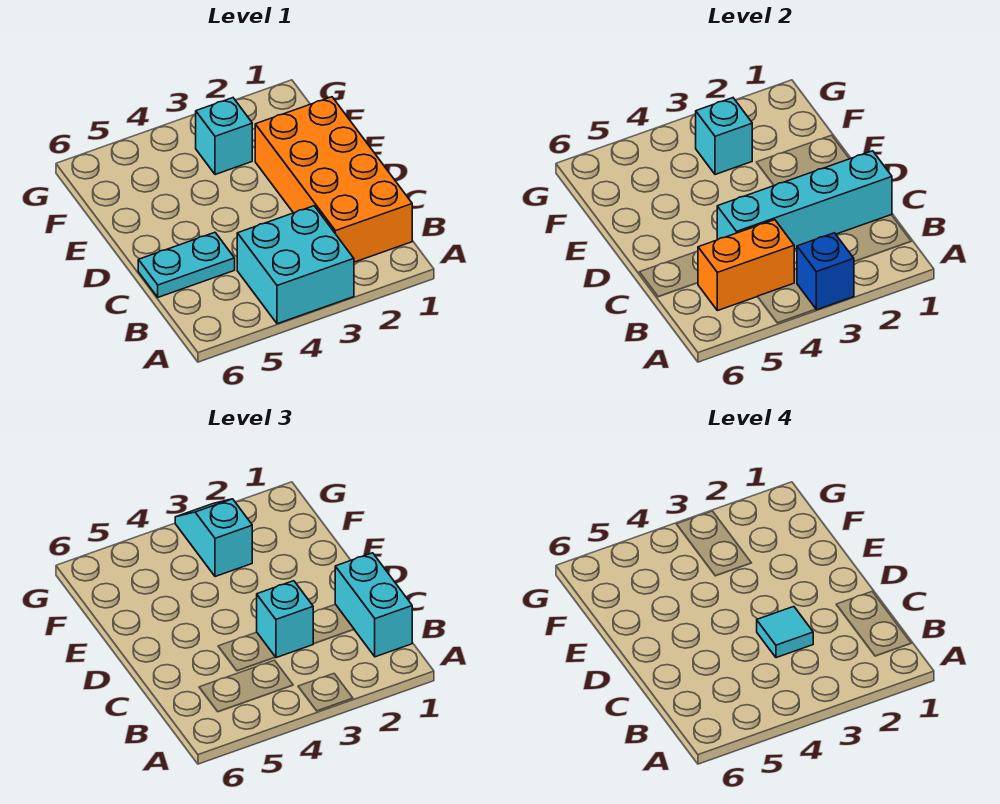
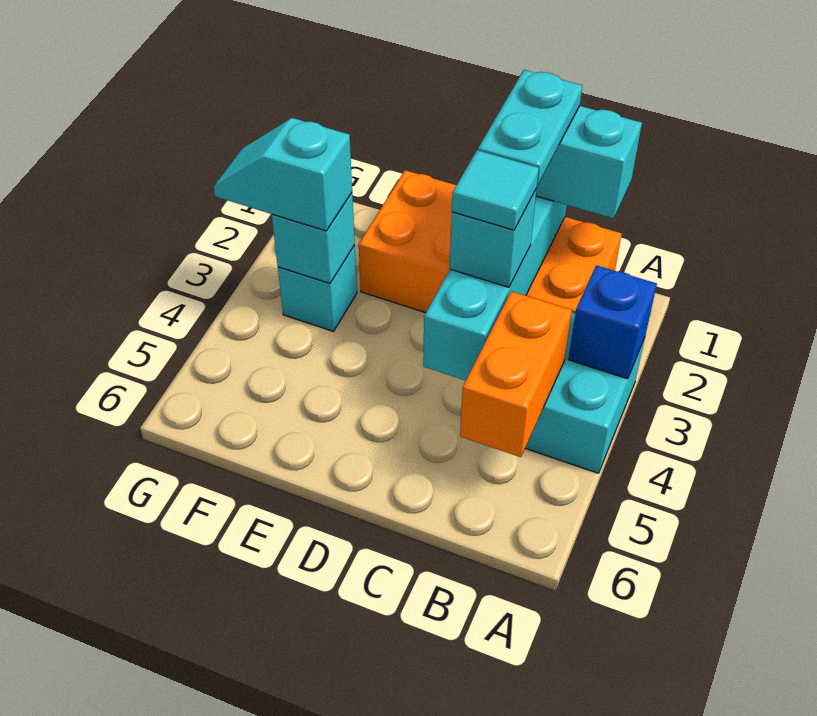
cyan 1x2 plate [138,232,235,297] -> cyan 1x2 plate moved to [478,70,582,185]

